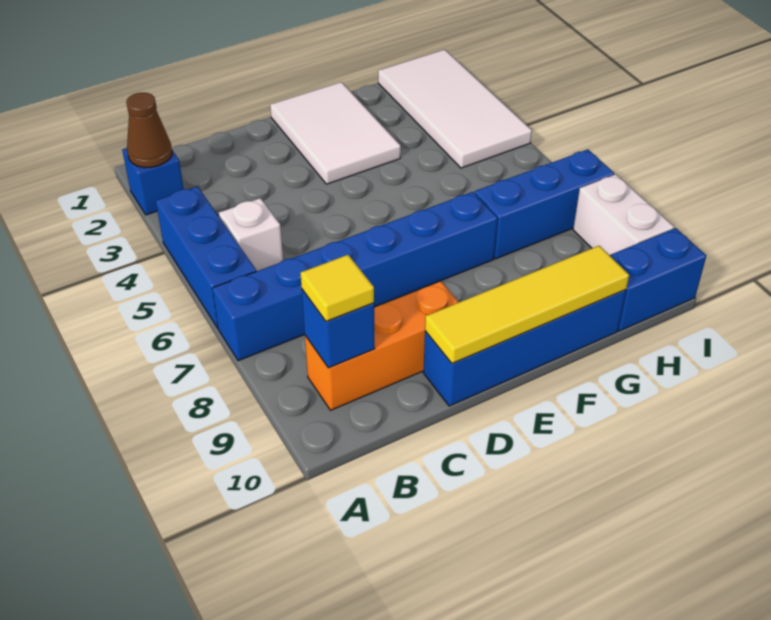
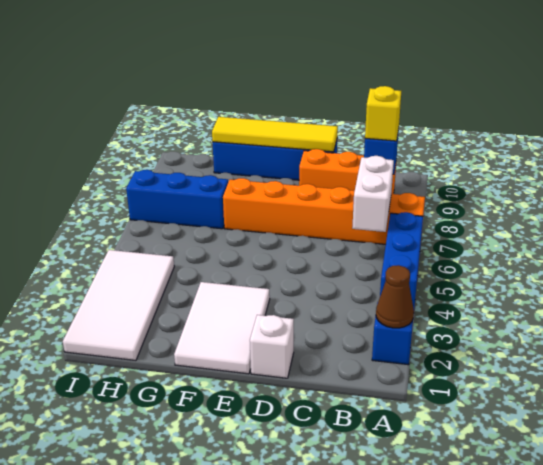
blue 1x6 brick [212,192,497,361] -> orange 1x6 brick [223,178,425,244]
white 1x1 brick [219,198,283,271] -> white 1x1 brick moved to [250,315,294,378]
yellow 1x1 tile [300,255,374,322] -> yellow 1x1 brick [365,86,401,141]
blue 1x2 brick [610,228,706,331] -> none
white 1x2 brick [573,174,674,255] -> white 1x2 brick moved to [352,156,394,232]

